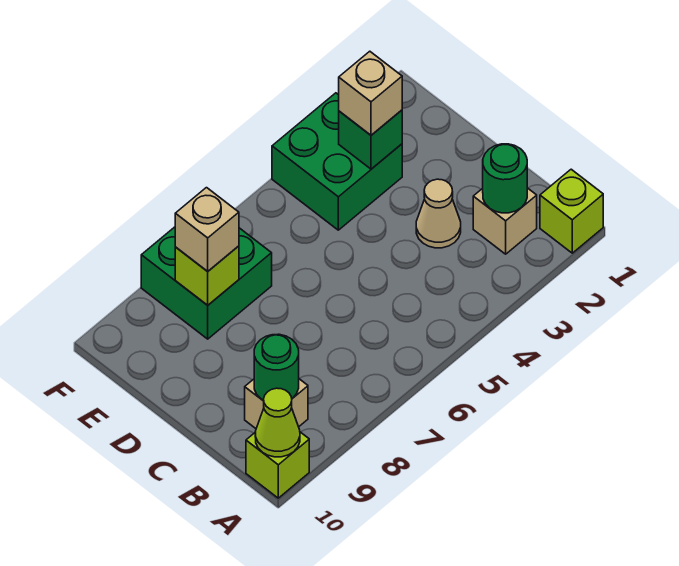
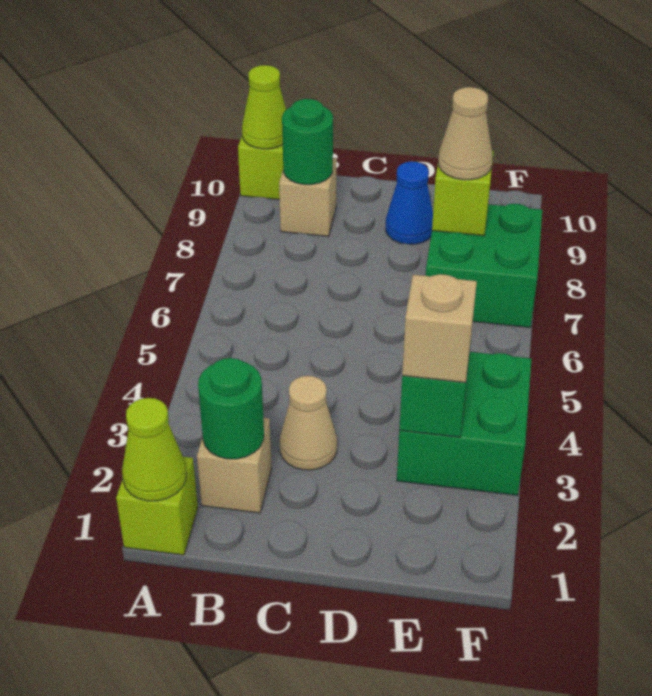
none -> lime 1x1 cone [122,398,187,501]
none -> blue 1x1 cone [386,161,433,244]
tan 1x1 brick [175,188,239,271] -> tan 1x1 cone [438,87,493,180]

